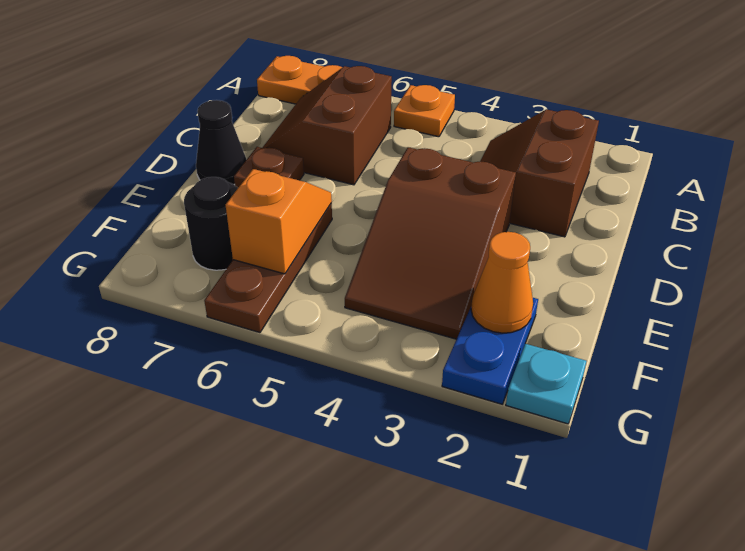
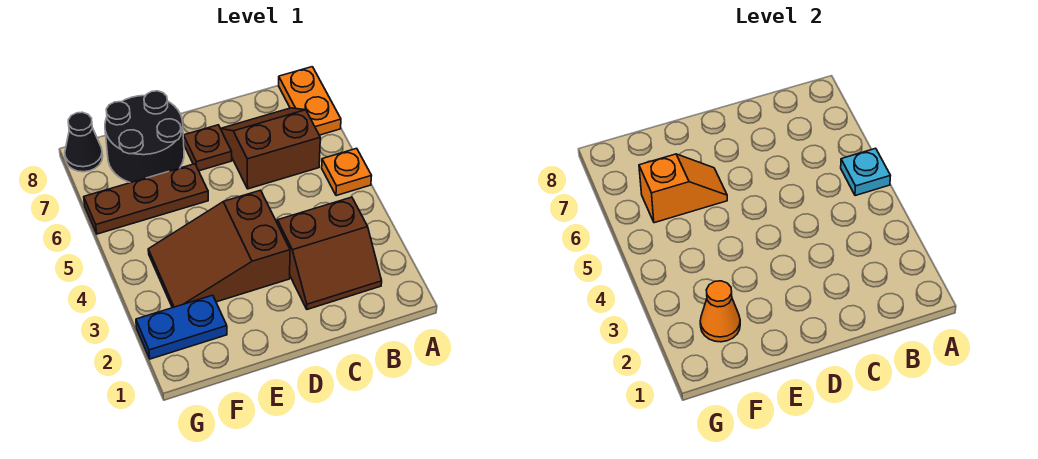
brown 2x2 slope [480,109,599,237] -> brown 2x2 slope turned to [277,197,382,309]
black 1x1 cone [196,100,246,184] -> black 1x1 cone moved to [65,112,103,172]
black 1x1 round brick [184,177,238,270] -> black 2x2 round brick [105,91,184,183]
cyan 1x1 plate [506,344,587,424] -> cyan 1x1 plate moved to [841,148,890,196]

